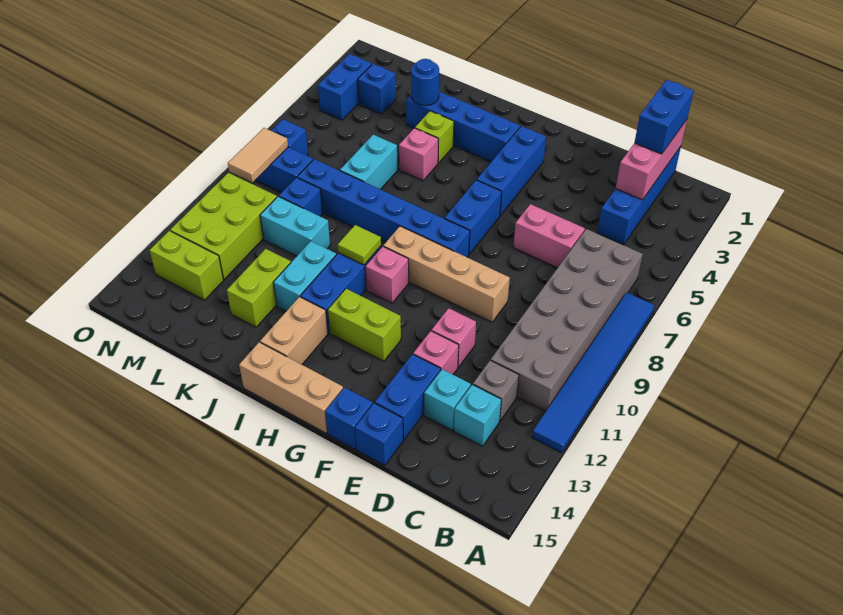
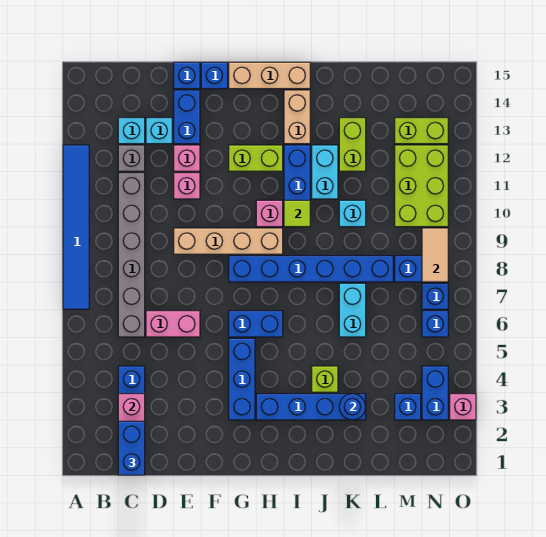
grey 2x6 brick [491,229,643,411] -> grey 1x6 brick [118,173,145,337]
blue 1x2 brick [445,180,502,254] -> blue 1x2 brick turned to [229,311,283,337]
pink 1x1 brick [399,128,438,181] -> pink 1x1 brick moved to [450,394,476,420]
cyan 1x2 brick [260,197,330,256] -> cyan 1x1 brick [339,200,366,227]
blue 1x1 brick [279,177,323,216] -> blue 1x1 brick moved to [422,311,448,337]

